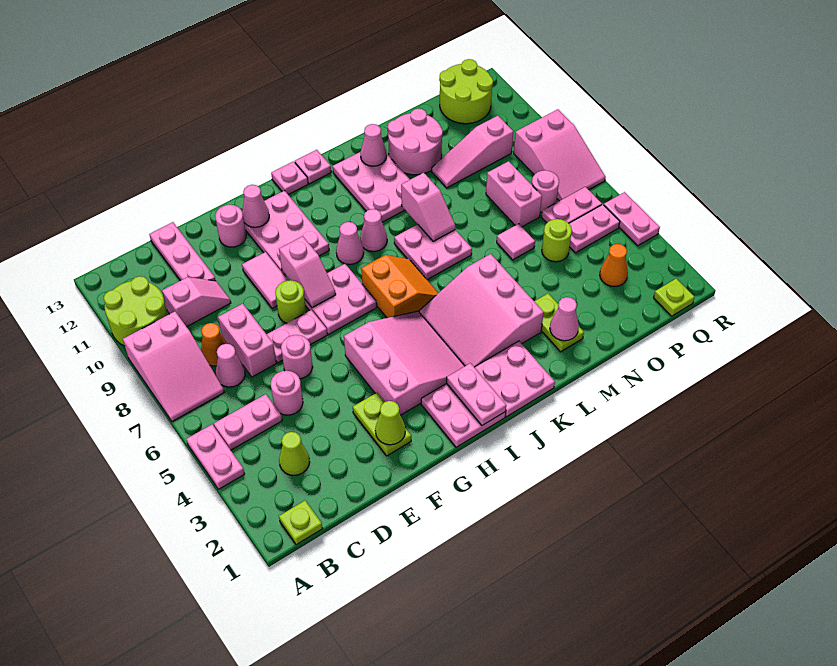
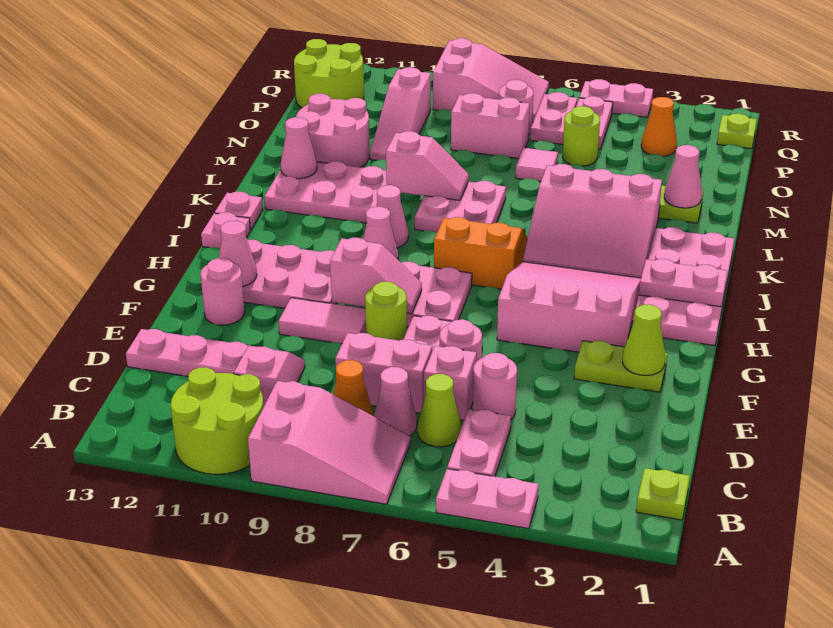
lime 1x1 cone [279,432,310,475] -> lime 1x1 cone moved to [418,374,461,447]
none -> pink 1x1 brick [424,346,477,420]

